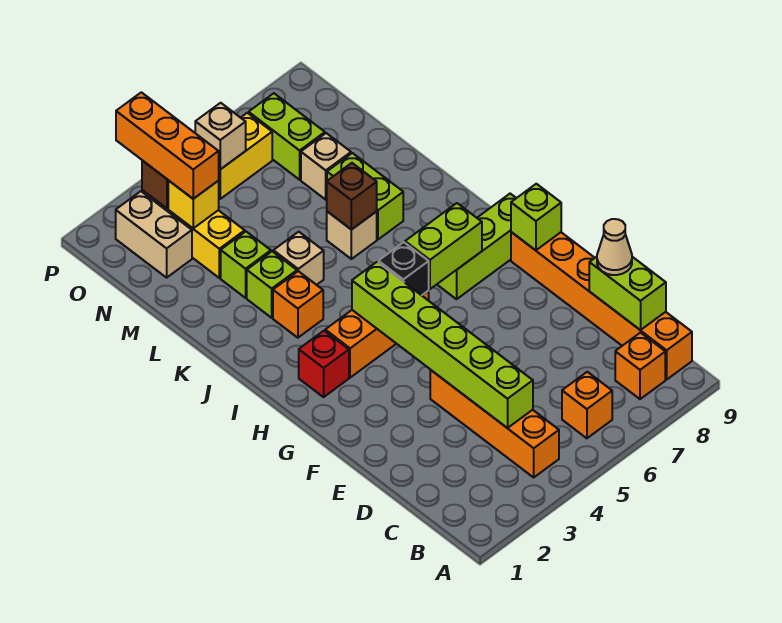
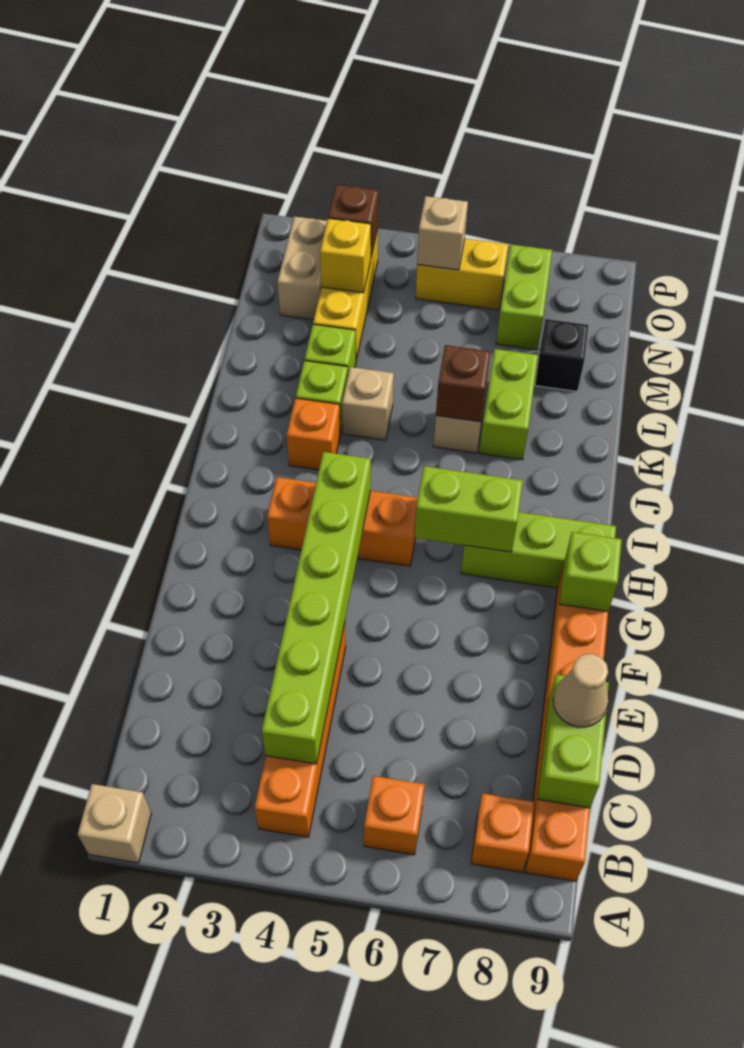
red 1x1 brick [299,331,349,397] -> none
black 1x1 brick [378,242,429,295] -> black 1x1 brick moved to [535,319,588,391]
tan 1x1 brick [301,133,351,200] -> tan 1x1 brick moved to [78,784,151,863]
orange 1x3 brick [116,92,219,199] -> none

